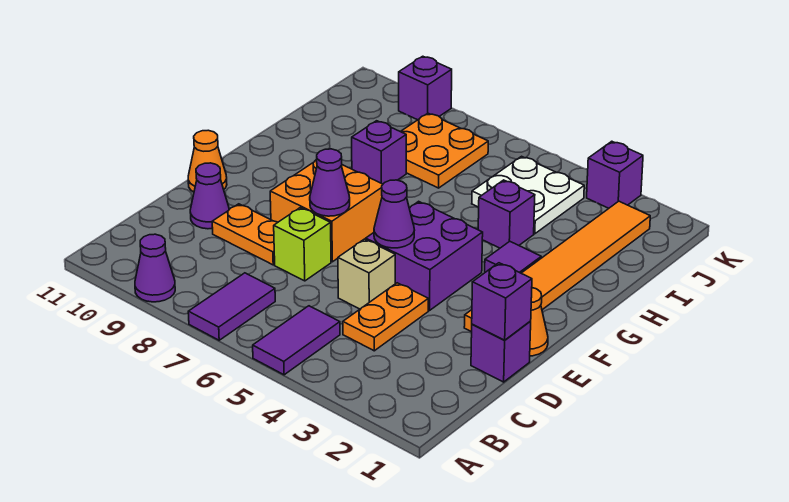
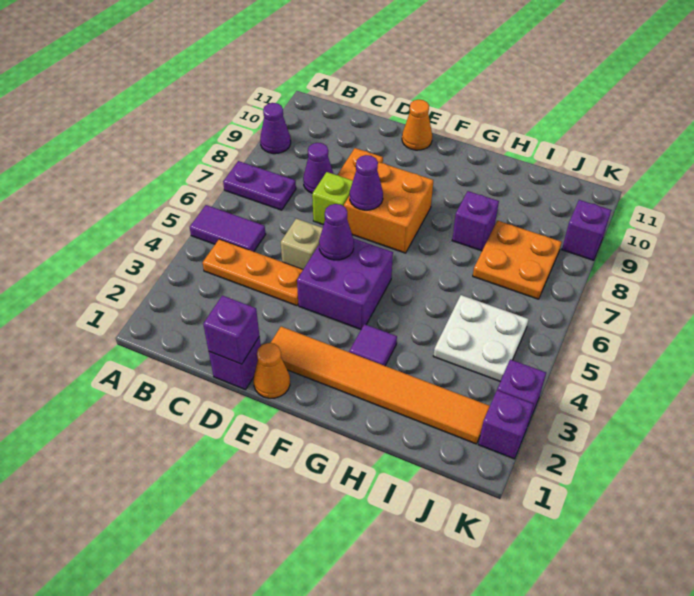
purple 1x2 tile [188,273,275,340] -> purple 1x2 plate [223,161,296,210]
orange 1x2 plate [343,283,428,351] -> orange 1x3 plate [203,239,303,306]
purple 1x1 cone [190,163,229,229] -> purple 1x1 cone moved to [303,143,333,193]
purple 1x1 brick [478,180,535,248] -> purple 1x1 brick moved to [478,390,534,459]

